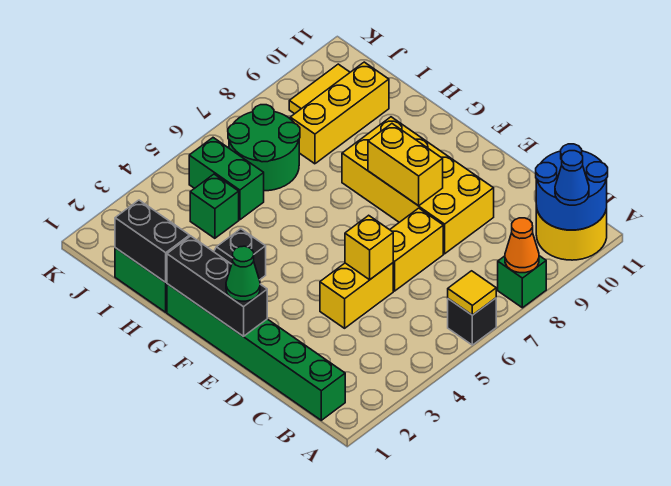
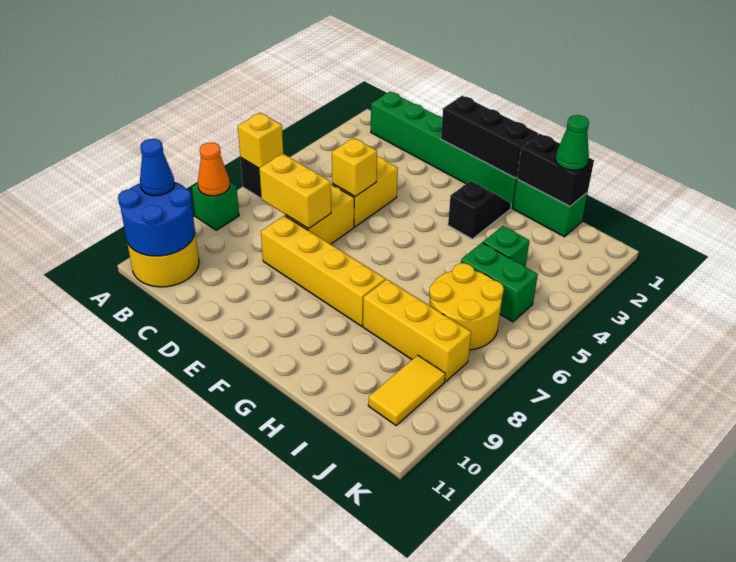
yellow 1x1 tile [448,271,496,315] -> yellow 1x1 brick [238,113,283,168]
yellow 2x4 brick [342,117,494,254] -> yellow 1x4 brick [261,216,385,326]
green 1x1 cone [226,246,260,301] -> green 1x1 cone moved to [555,115,589,170]
yellow 1x2 brick [368,124,443,206] -> yellow 1x2 brick moved to [259,153,331,229]
green 2x2 round brick [228,105,300,191] -> yellow 2x2 round brick [429,263,504,350]
yellow 1x3 brick [290,62,389,164] -> yellow 1x3 brick turned to [363,279,471,382]

